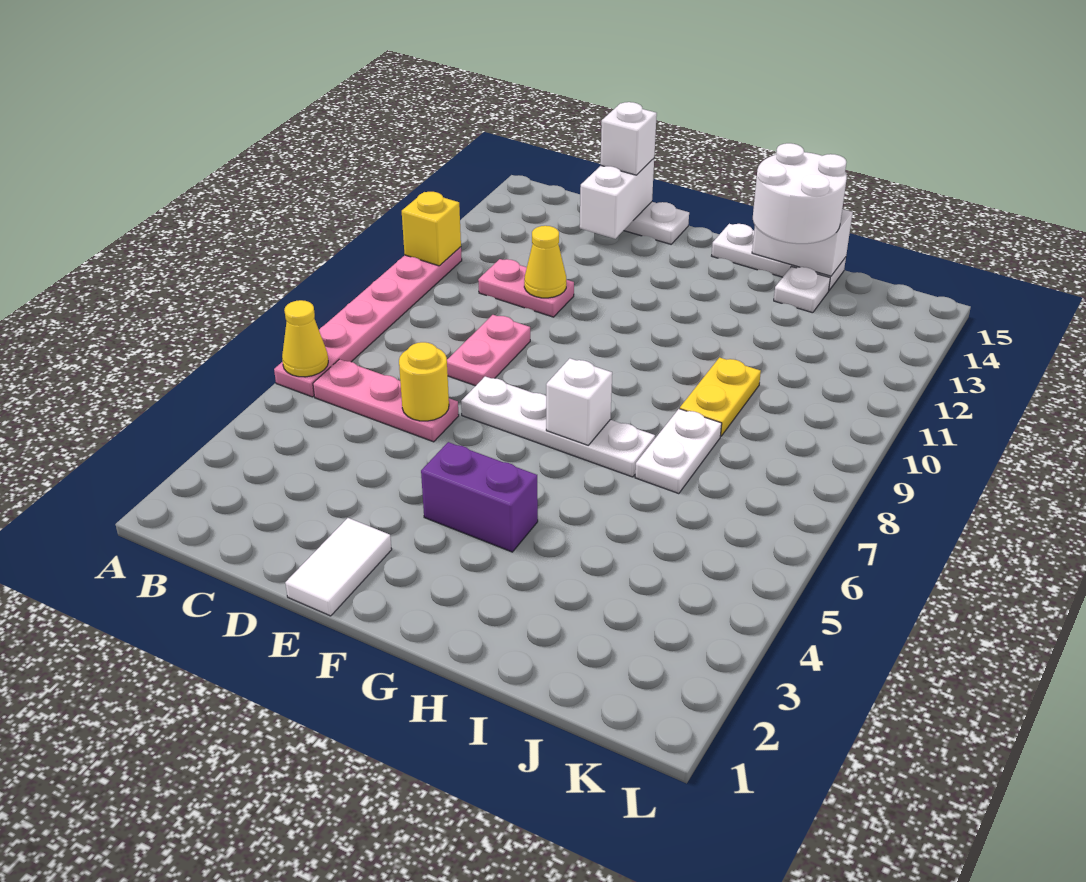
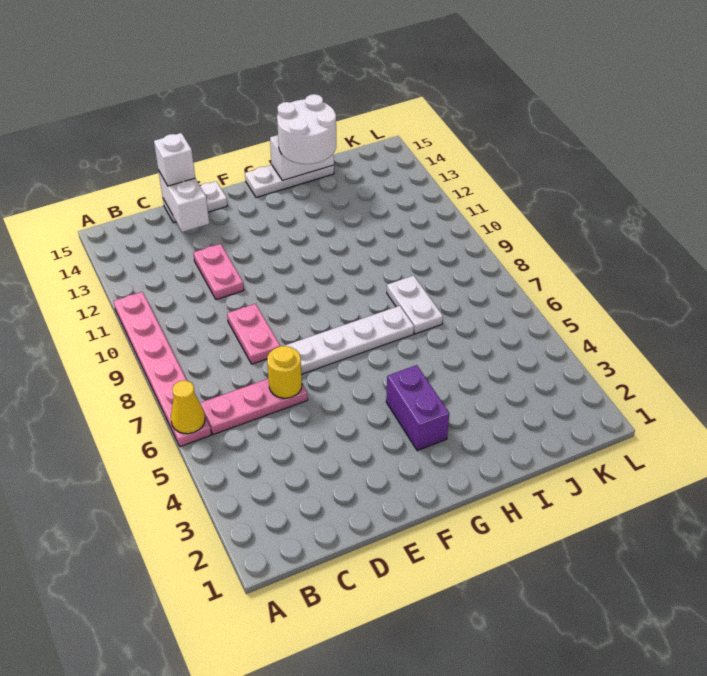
yellow 1x1 brick [402,192,461,266] -> none
pink 1x2 plate [478,259,574,317] -> pink 1x2 plate turned to [193,244,244,300]
yellow 1x1 cone [524,226,567,298] -> none
white 1x2 tile [285,518,392,616] -> none
purple 1x2 brick [421,442,538,552] -> purple 1x2 brick turned to [386,365,449,451]
white 1x1 brick [546,358,612,445] -> none
yellow 1x2 plate [680,357,761,436] -> none
white 1x1 plate [774,267,830,313] -> none

